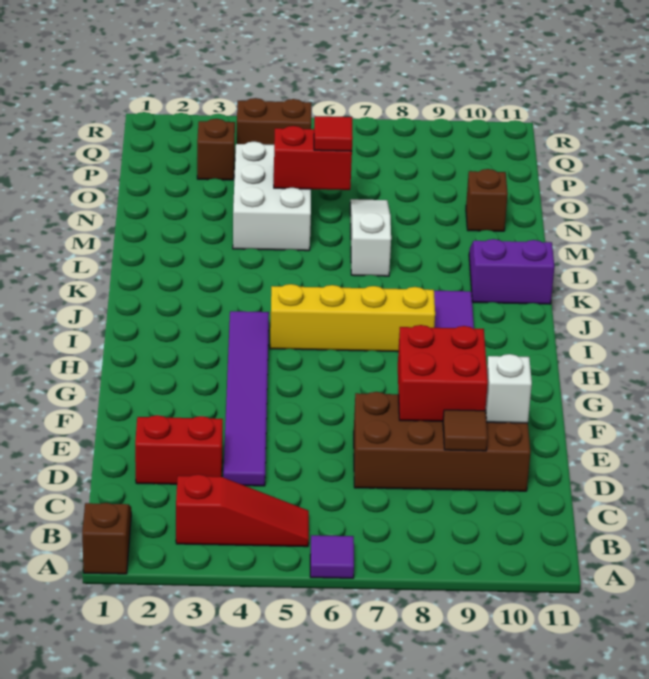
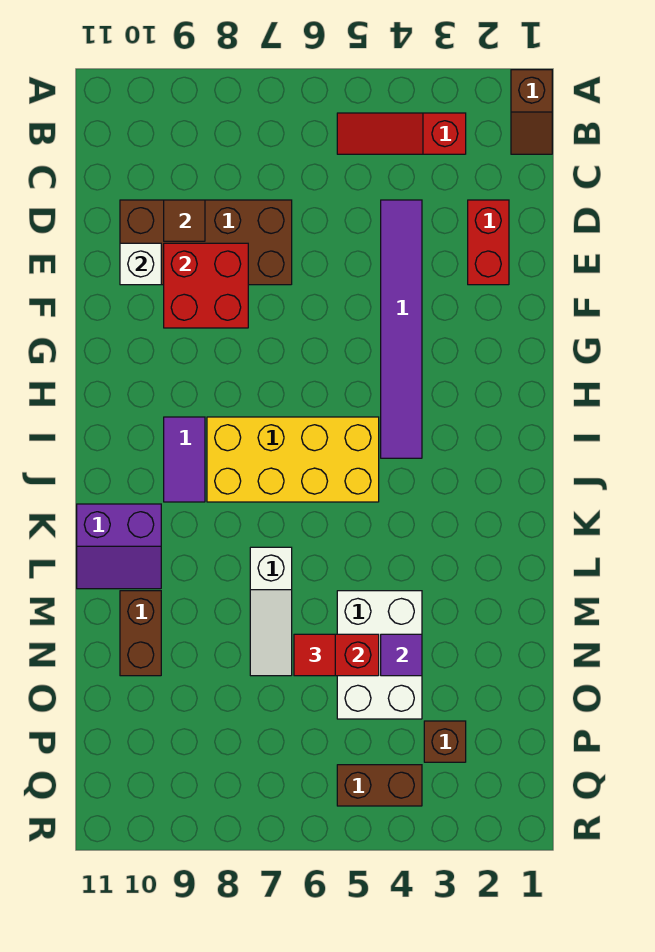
purple 1x1 tile [310,535,354,578] -> purple 1x1 tile moved to [381,634,422,676]
red 1x2 brick [135,415,223,484] -> red 1x2 brick turned to [468,200,509,285]
yellow 1x4 brick [270,284,435,352] -> yellow 2x4 brick [207,417,379,502]
brown 1x1 brick [466,169,508,231] -> brown 1x2 brick [120,591,161,676]

